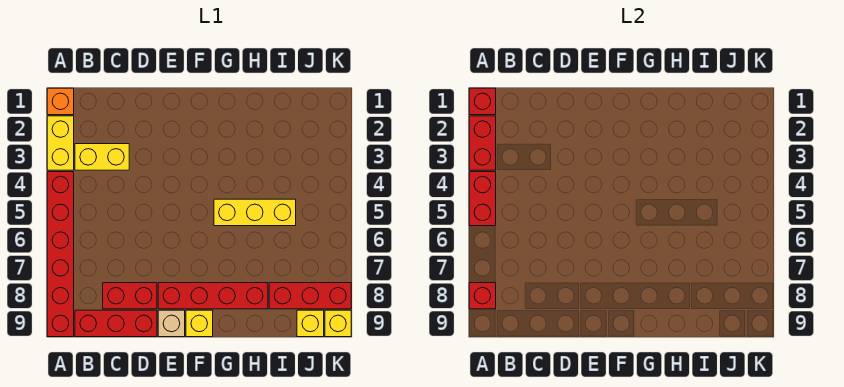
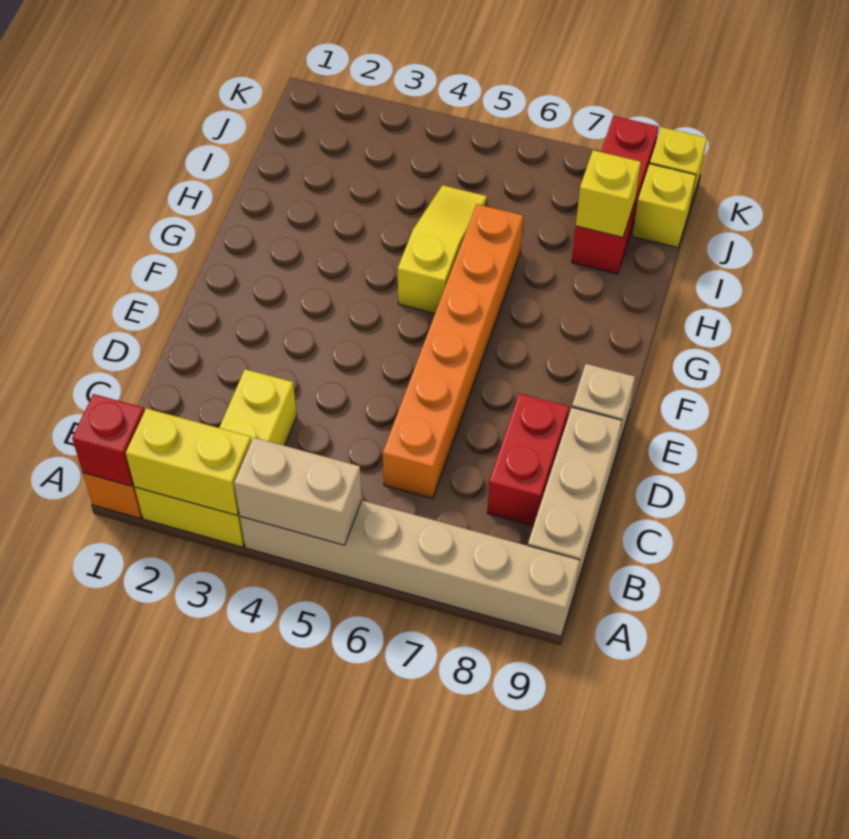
red 1x2 brick [469,116,496,170] -> yellow 1x2 brick [126,408,251,515]
red 1x6 brick [47,172,74,337] -> tan 1x6 brick [240,501,580,637]
red 1x2 brick [469,172,496,226] -> tan 1x2 brick [234,437,362,545]
red 1x1 brick [469,283,496,309] -> none
red 1x3 brick [75,310,157,337] -> tan 1x3 brick [528,407,622,586]
none -> orange 1x6 brick [383,204,523,499]
red 1x4 brick [158,283,268,309] -> none
yellow 1x1 brick [186,310,213,337] -> yellow 1x1 brick moved to [576,150,641,237]
yellow 1x3 brick [214,199,296,226] -> yellow 1x3 slope [398,185,487,313]

